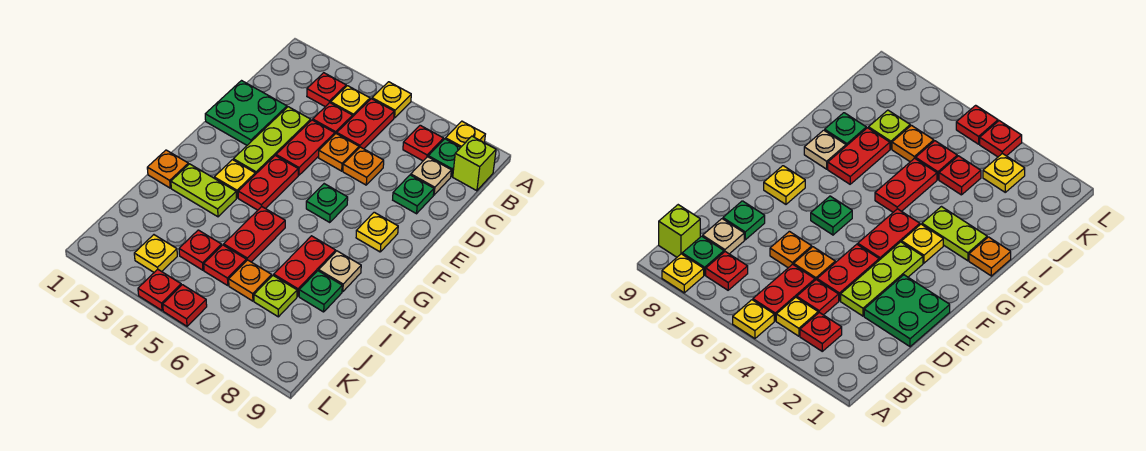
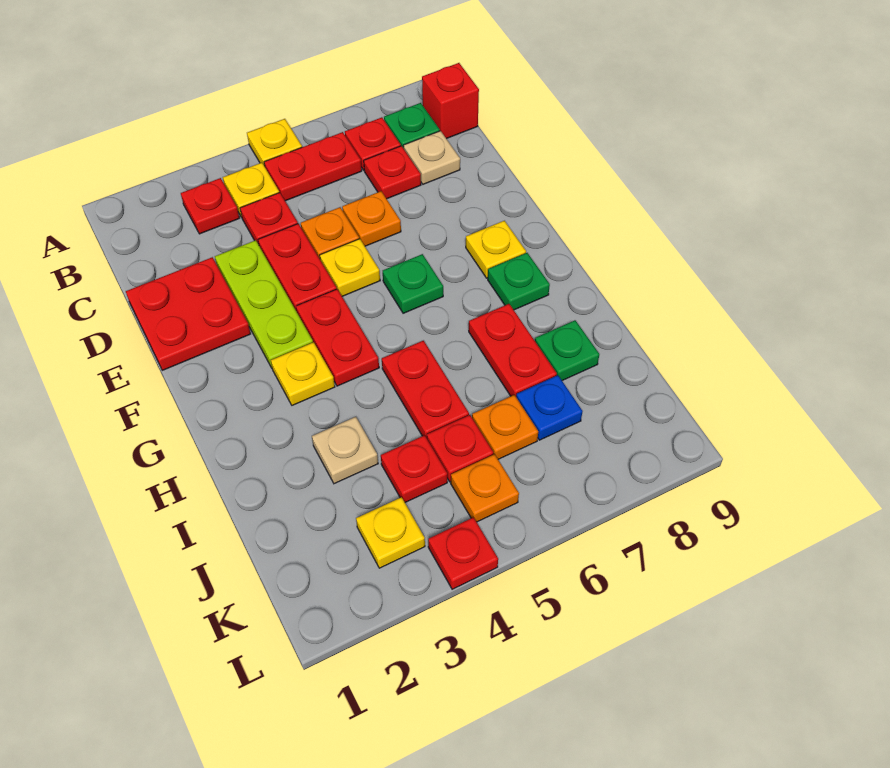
yellow 1x1 plate [446,121,485,147] -> yellow 1x1 plate moved to [320,239,380,296]
red 1x2 plate [337,99,394,149] -> red 1x2 plate turned to [264,132,362,201]
lime 1x1 brick [453,136,496,191] -> red 1x1 brick [422,63,479,139]
green 2x2 plate [205,81,287,145] -> red 2x2 plate [126,257,251,370]
green 1x1 plate [393,175,434,214] -> green 1x1 plate moved to [488,253,550,310]
orange 1x1 plate [147,150,188,188] -> orange 1x1 plate moved to [451,454,519,522]
lime 1x2 plate [171,164,236,217] -> none
tan 1x1 plate [319,251,361,292] -> tan 1x1 plate moved to [312,417,378,484]
lime 1x1 plate [254,275,297,317] -> blue 1x1 plate [516,375,583,440]
red 1x1 plate [163,285,207,326] -> red 1x1 plate moved to [364,146,421,199]

